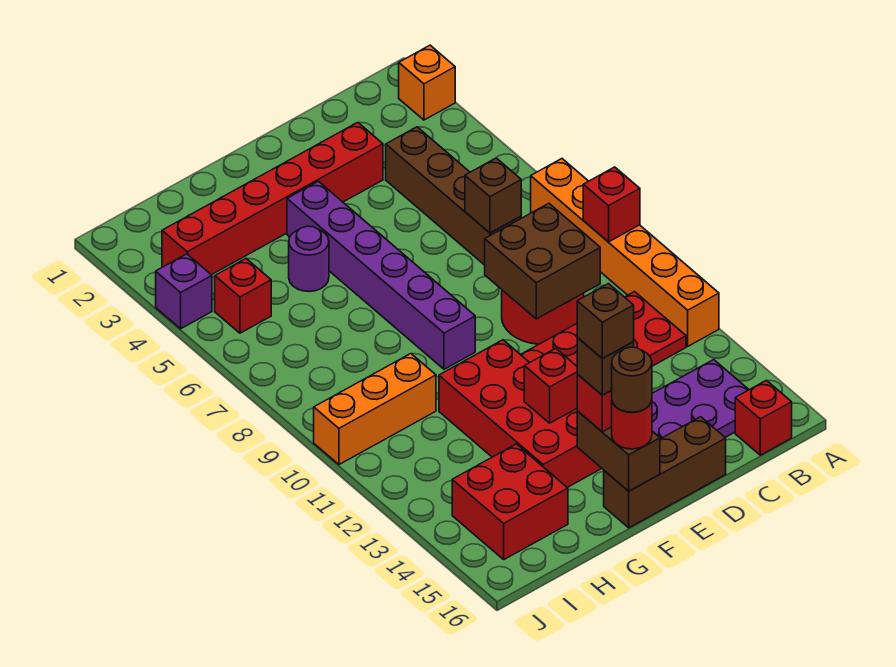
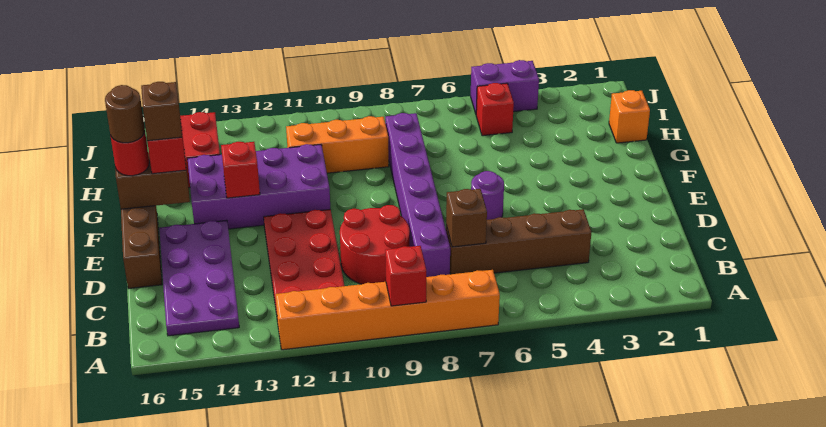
orange 1x1 brick [399,45,455,120] -> orange 1x1 brick moved to [609,90,650,143]
red 1x1 brick [735,380,792,455] -> none
brown 2x2 brick [485,203,600,319] -> none
red 1x6 brick [162,122,383,275] -> none
purple 1x6 brick [287,181,475,369] -> purple 1x6 brick turned to [385,113,450,277]
red 2x4 brick [439,340,602,488] -> purple 2x4 brick [188,144,330,229]
brown 1x1 brick [577,284,634,358] -> none
purple 1x1 round brick [289,226,329,292] -> purple 1x1 round brick moved to [471,171,504,220]
orange 1x3 brick [314,354,436,465] -> orange 1x3 brick turned to [286,116,389,173]
purple 1x1 brick [156,254,212,329] -> purple 1x2 brick [471,60,539,114]

